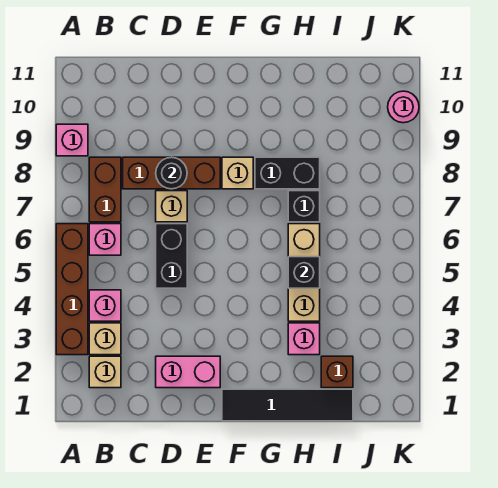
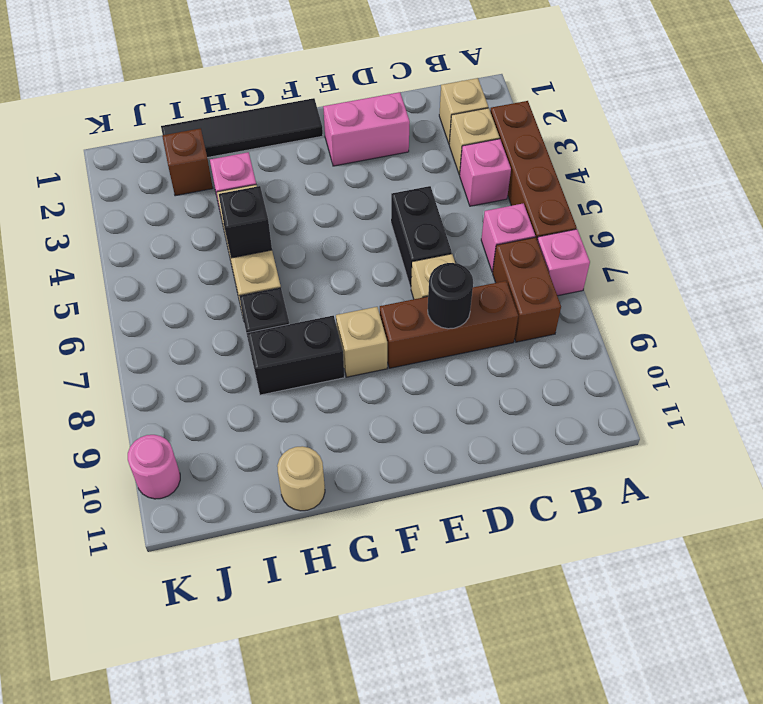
pink 1x1 brick [56,124,88,156] -> pink 1x1 brick moved to [537,229,590,296]
none -> tan 1x1 round brick [277,446,325,511]

